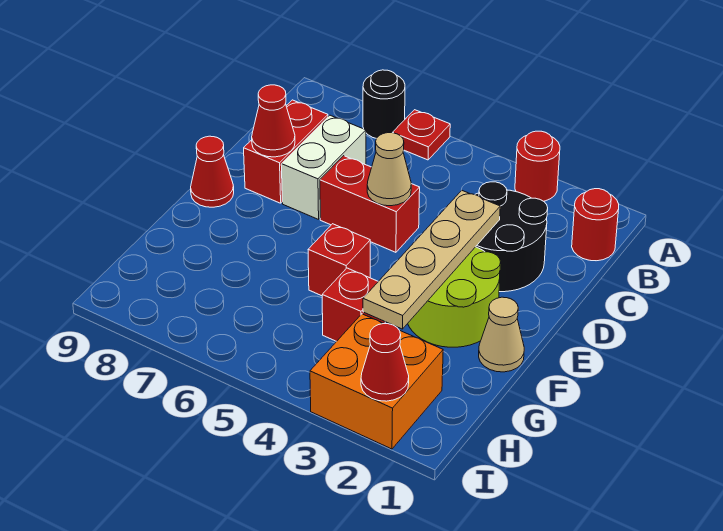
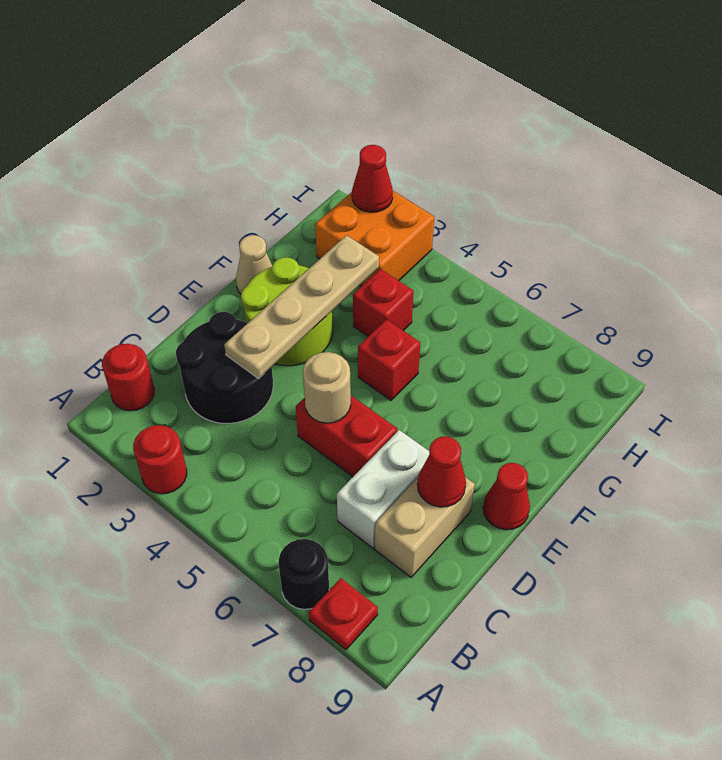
red 1x1 plate [393,110,450,160] -> red 1x1 plate moved to [309,578,378,650]
red 1x2 brick [244,100,328,203] -> tan 1x2 brick [375,477,475,577]
tan 1x1 cone [367,132,411,206] -> tan 1x1 round brick [303,352,351,423]

